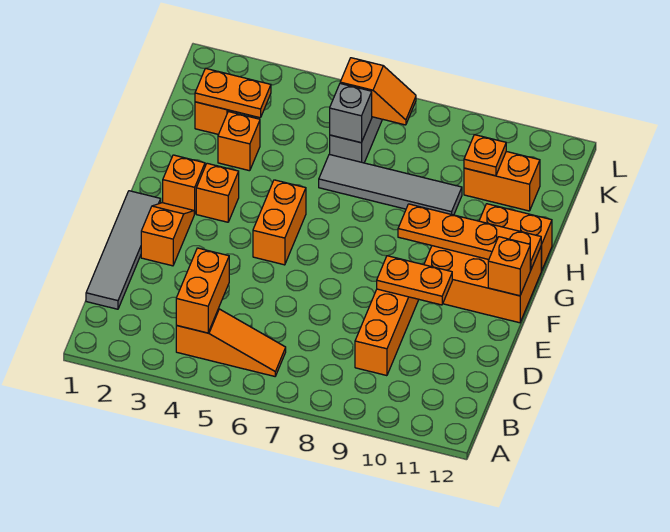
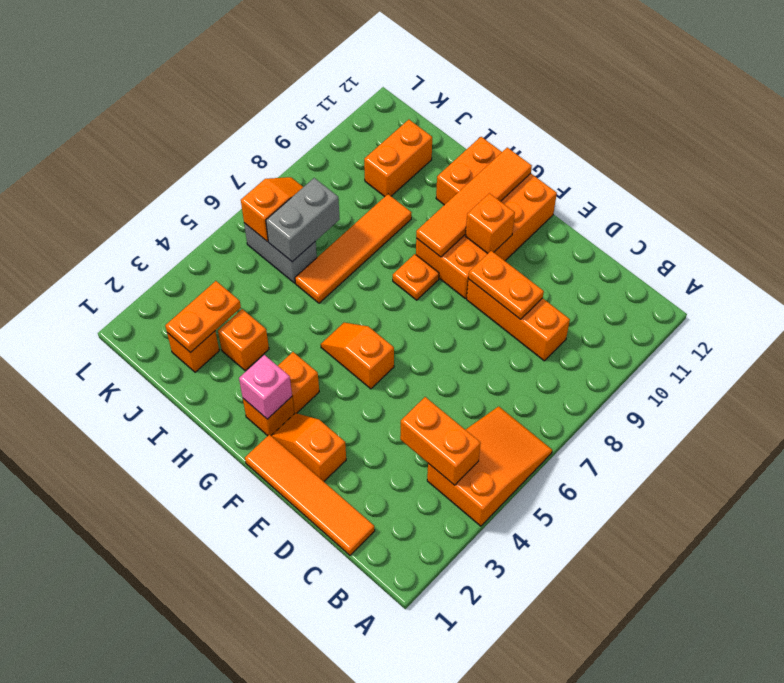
orange 1x3 slope [176,309,286,376] -> orange 2x3 slope [427,406,552,526]
grey 1x4 tile [86,191,161,309] -> orange 1x4 tile [245,434,375,555]
orange 1x2 plate [377,256,452,305] -> orange 1x2 plate turned to [468,251,544,319]
orange 1x2 brick [253,180,306,265] -> orange 1x2 slope [321,323,394,389]
orange 2x3 brick [424,246,541,323] -> orange 2x4 brick [416,173,557,298]
orange 1x1 brick [488,237,530,296] -> orange 1x1 brick moved to [465,193,515,253]
none -> pink 1x1 brick [239,355,292,419]
orange 1x4 plate [398,204,541,270] -> orange 1x4 tile [416,148,532,257]
grey 1x4 tile [319,154,462,215] -> orange 1x4 tile [295,194,411,303]
grey 1x1 brick [330,84,372,143] -> grey 1x2 brick [266,178,340,262]
orange 1x1 plate [464,135,506,176] -> orange 1x1 plate moved to [393,254,439,300]

